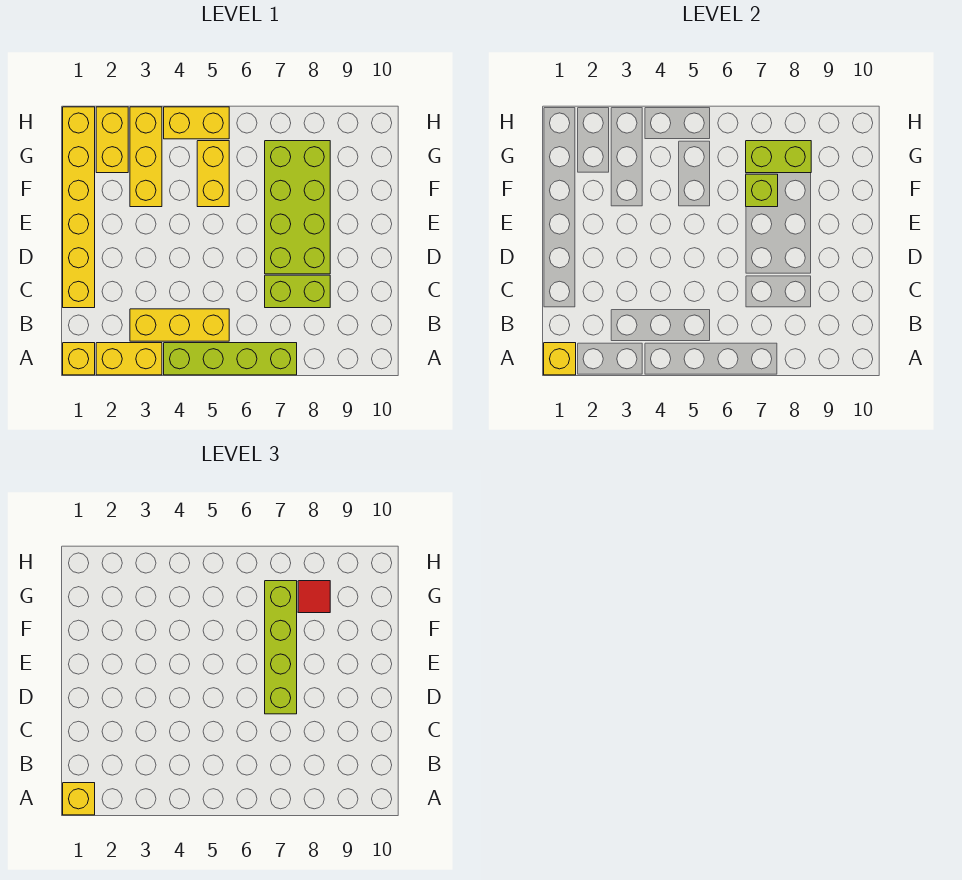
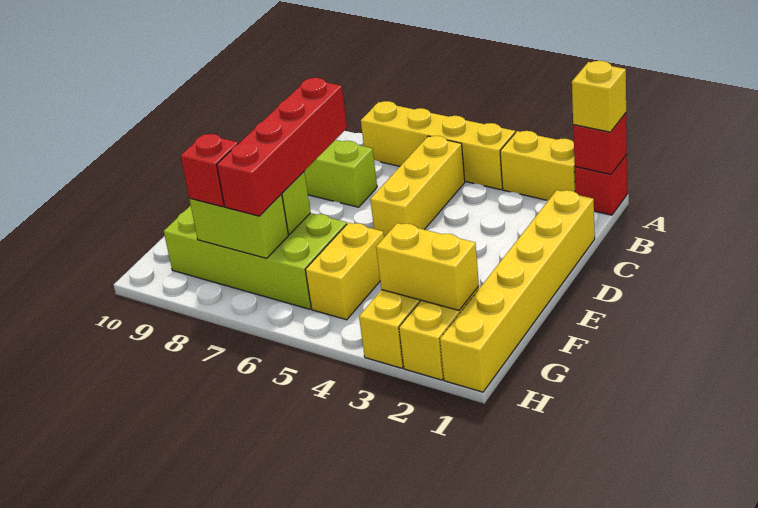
yellow 1x1 brick [63,343,95,375] -> red 1x1 brick [575,155,627,215]
yellow 1x1 brick [544,343,576,375] -> red 1x1 brick [573,113,627,174]
lime 1x4 brick [164,343,297,375] -> yellow 1x4 brick [361,101,515,190]
yellow 1x3 brick [130,309,229,341] -> yellow 1x3 brick turned to [370,136,465,237]
lime 2x4 brick [265,141,330,274] -> lime 2x4 brick turned to [164,205,347,309]
lime 1x4 brick [265,581,297,714] -> red 1x4 brick [217,78,347,216]
red 1x1 tile [298,581,330,613] -> red 1x1 brick [181,134,238,207]
yellow 1x2 brick [164,107,229,139] -> yellow 1x2 brick moved to [376,223,479,310]

